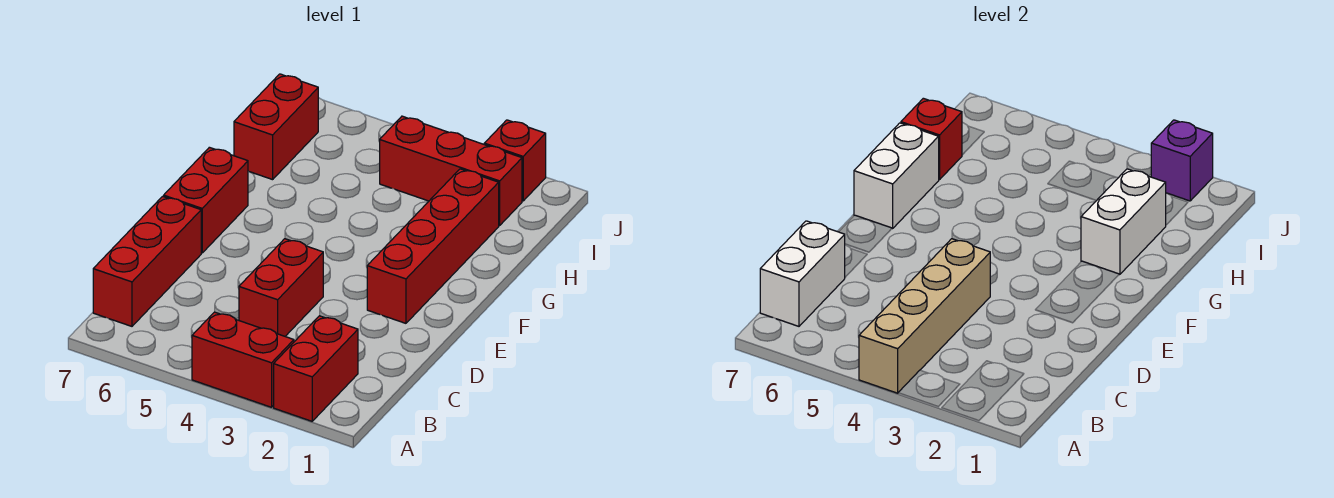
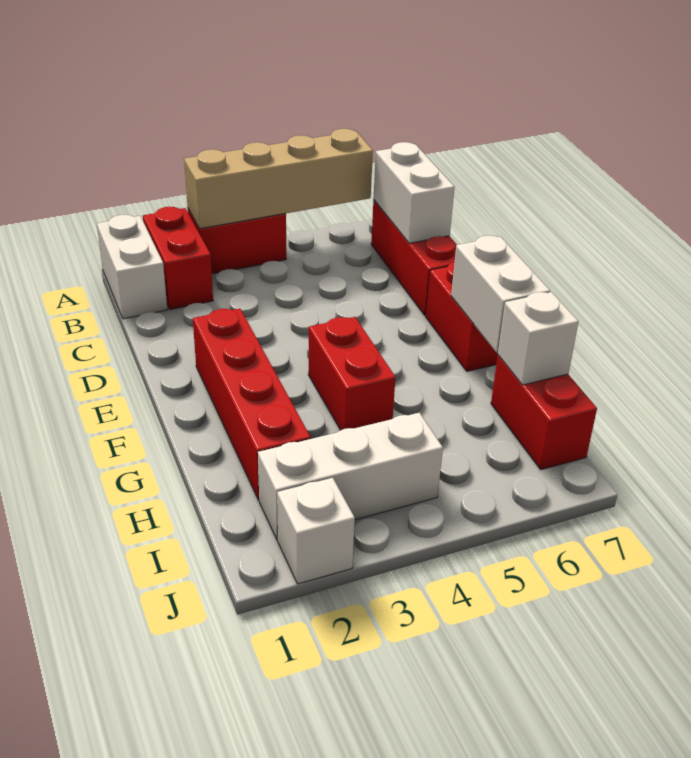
tan 1x4 brick [859,239,990,393] -> tan 1x4 brick turned to [184,129,373,229]
red 1x2 brick [239,239,323,336] -> red 1x2 brick moved to [308,317,396,430]
white 1x2 brick [1081,169,1166,274] -> white 1x2 brick moved to [97,215,167,319]
red 1x1 brick [901,98,962,180] -> white 1x1 brick [498,292,579,385]
red 1x3 brick [380,116,522,225] -> white 1x3 brick [258,413,443,541]
red 1x1 brick [484,120,546,201] -> white 1x1 brick [277,478,355,584]
purple 1x1 brick [1151,120,1213,201] -> none

